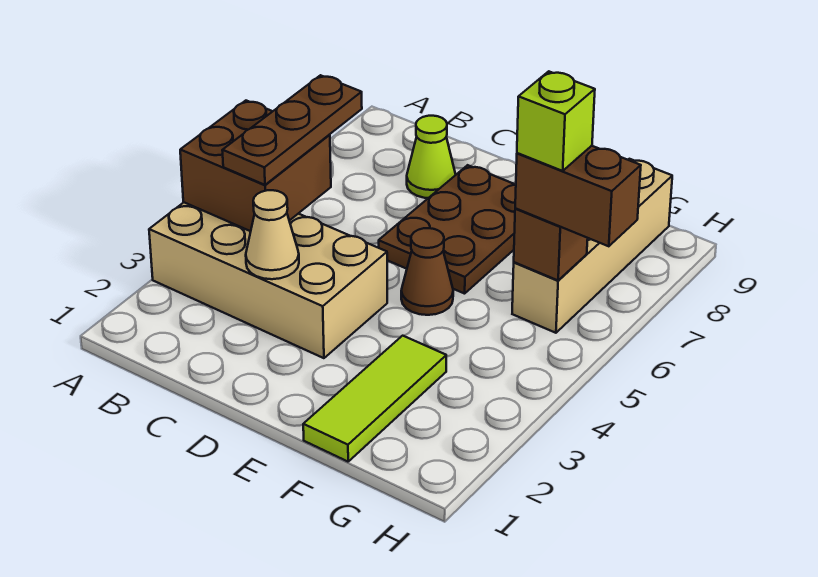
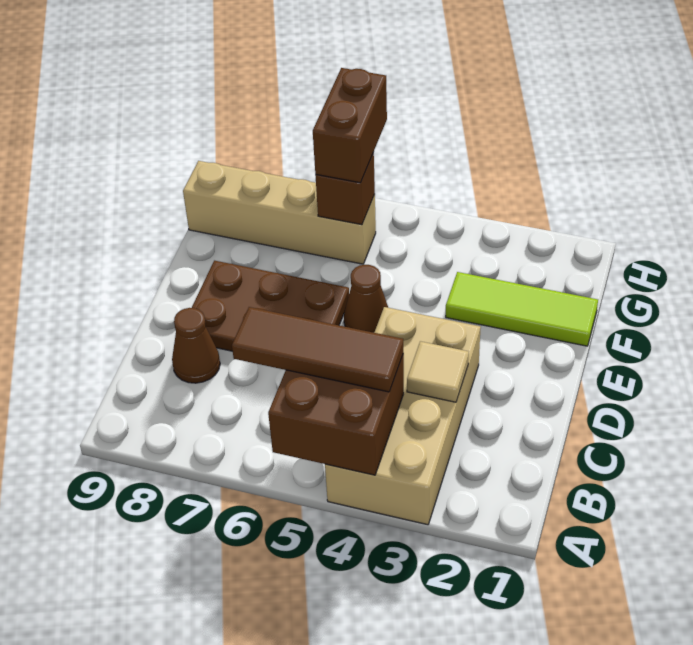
brown 1x3 plate [222,75,362,185] -> brown 1x3 tile [232,307,403,392]
tan 1x1 cone [246,190,299,279] -> tan 1x1 tile [407,341,469,402]
lime 1x1 cone [407,116,456,198] -> brown 1x1 cone [172,308,220,383]
lime 1x1 brick [517,71,595,171] -> none

